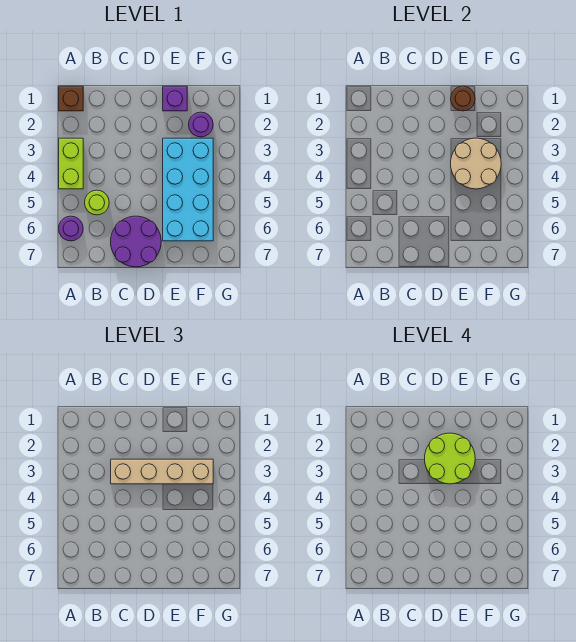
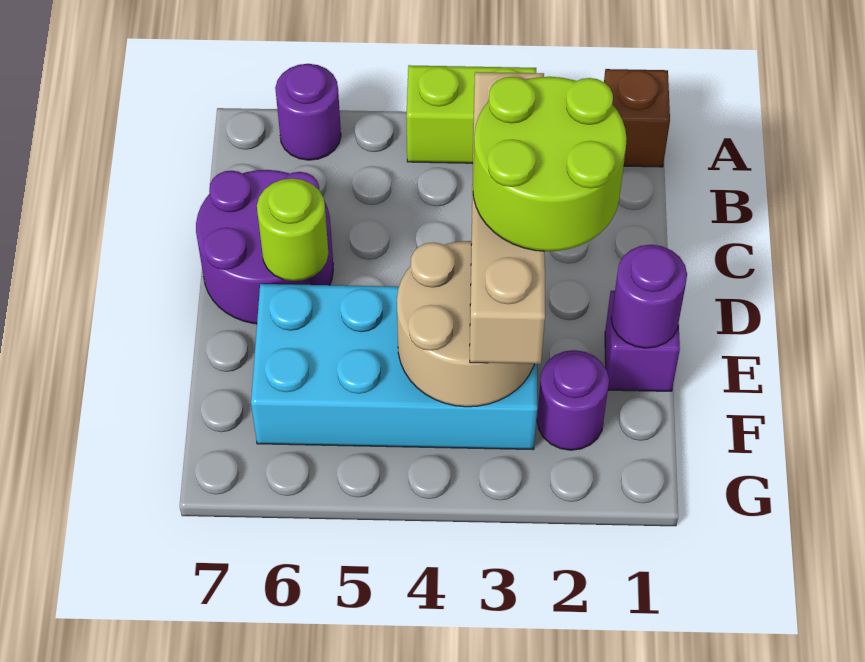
lime 1x1 round brick [85,190,109,215] -> lime 1x1 round brick moved to [257,178,328,281]
brown 1x1 round brick [451,86,475,111] -> purple 1x1 round brick [611,245,687,348]

